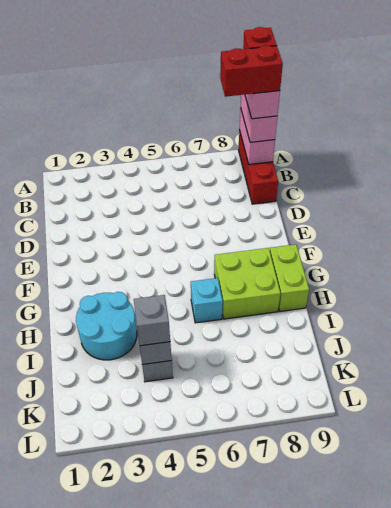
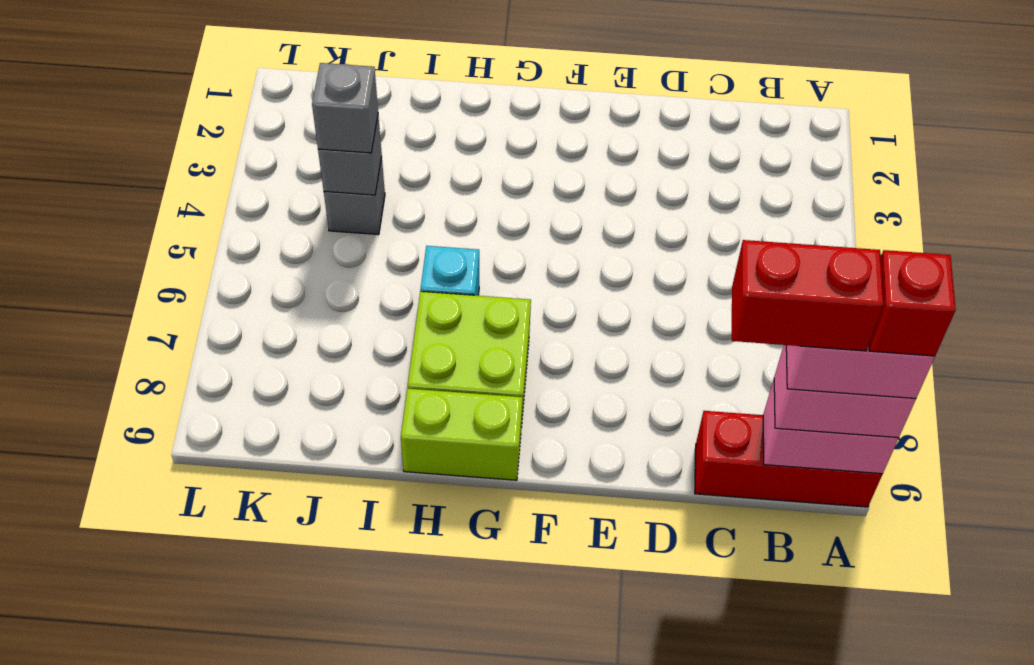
red 1x2 brick [220,45,283,97] -> red 1x2 brick turned to [732,240,883,351]
cyan 2x2 round brick [76,292,137,360] -> none

